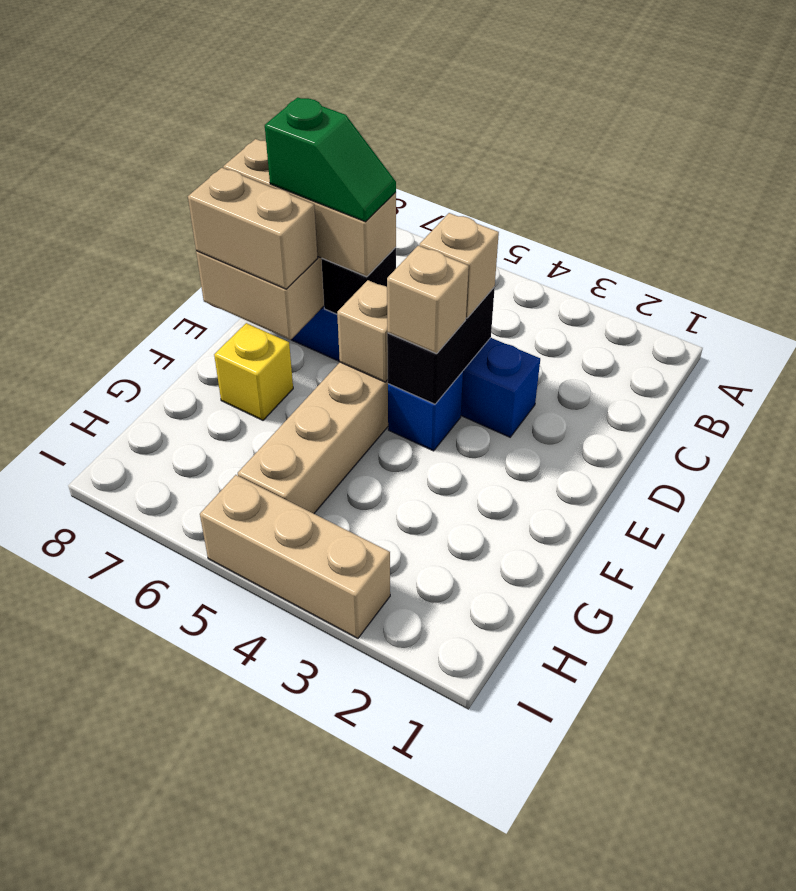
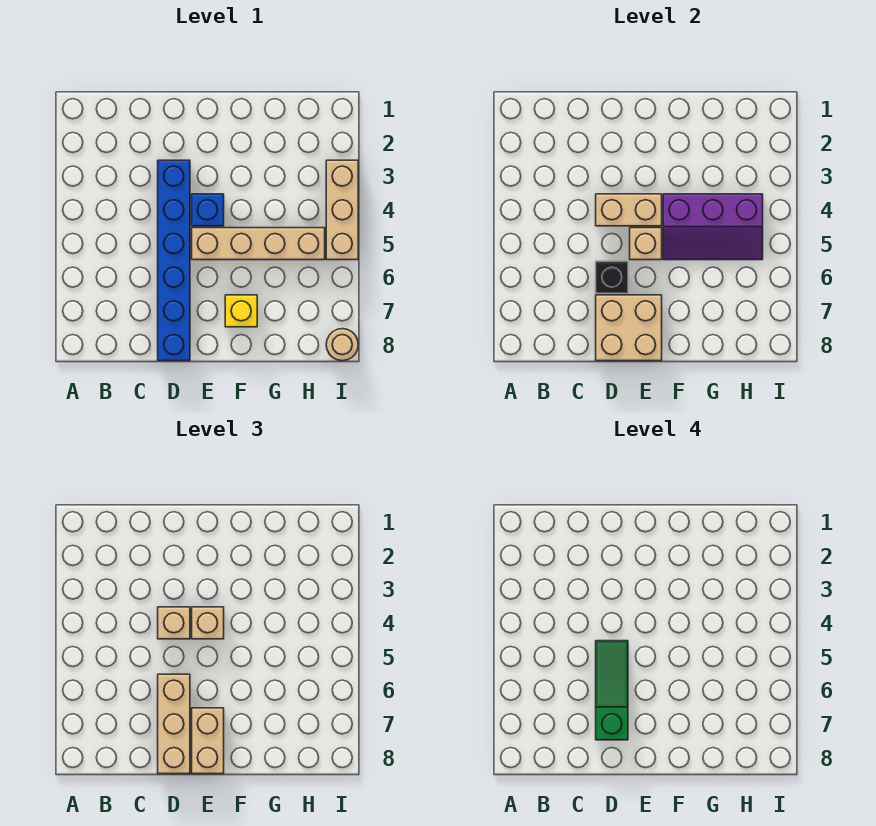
black 1x2 brick [387,287,495,404] -> tan 1x2 brick [596,194,662,226]
green 1x2 slope [265,97,396,222] -> green 1x3 slope [596,641,628,740]
none -> purple 2x3 slope [663,194,763,260]
none -> tan 1x1 round brick [326,329,358,361]

